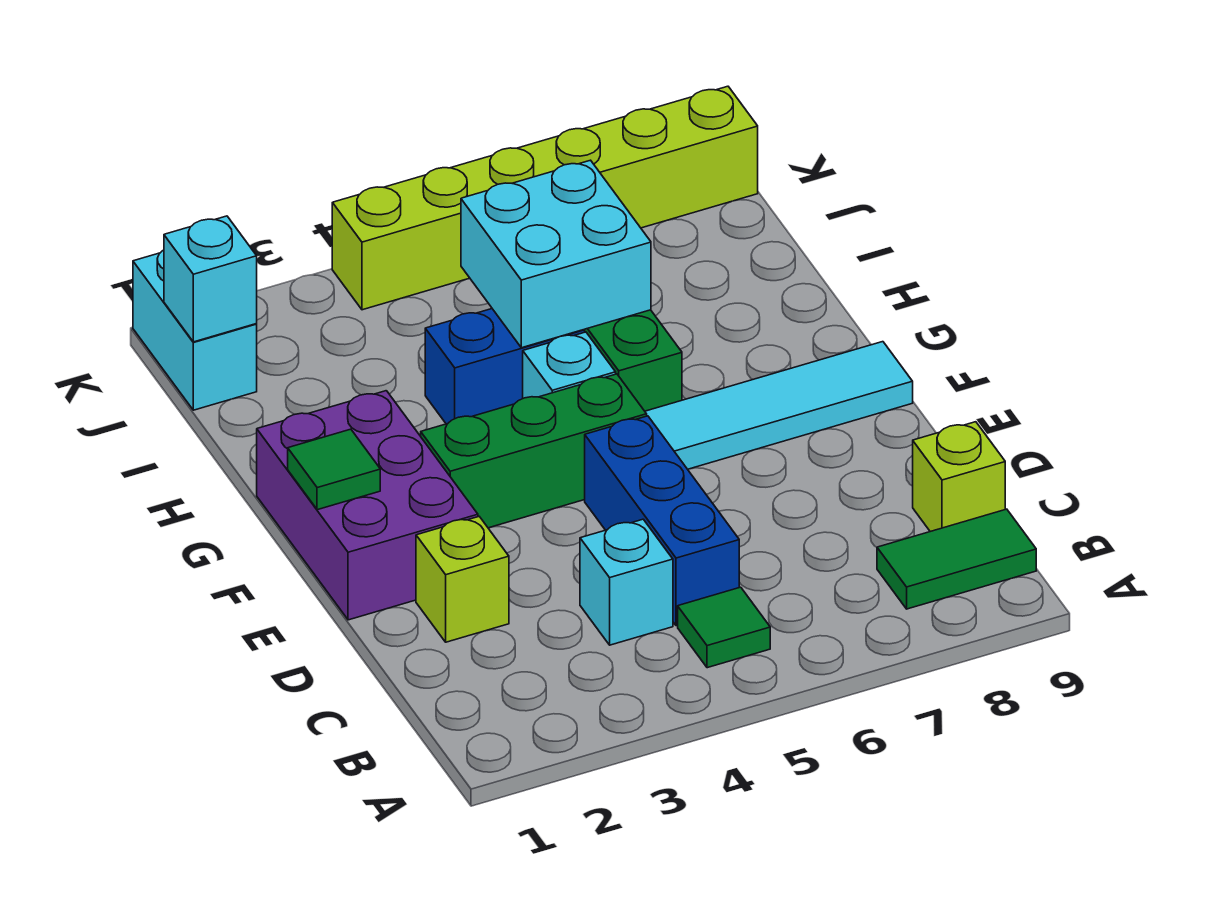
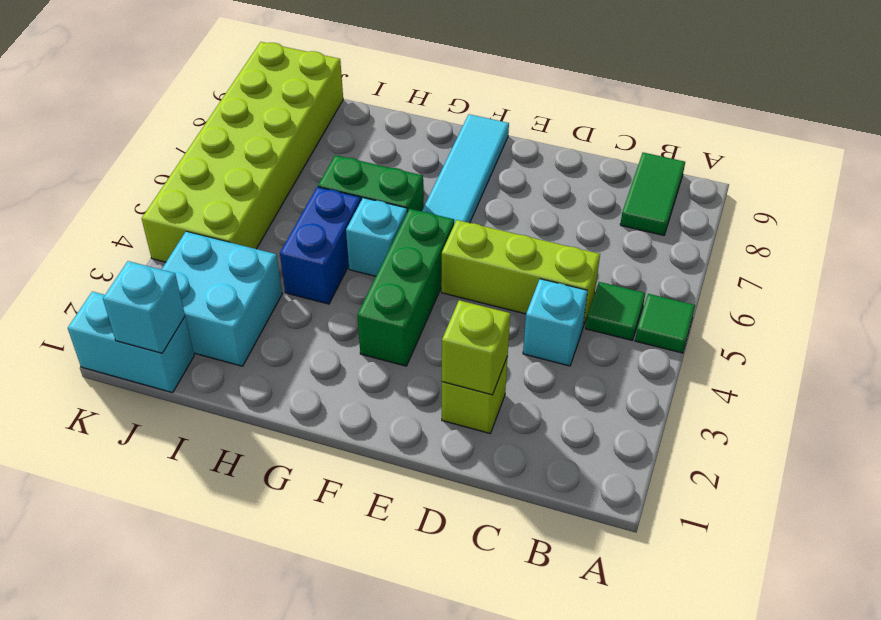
blue 1x3 brick [585,416,739,626] -> lime 1x3 brick [441,220,600,327]
lime 1x1 brick [913,422,1005,532] -> lime 1x1 brick moved to [442,300,510,395]
purple 2x3 brick [257,391,478,620] -> none
green 1x1 tile [288,429,380,510] -> green 1x1 tile moved to [635,294,695,353]
cyan 2x2 brick [461,160,651,348] -> cyan 2x2 brick moved to [161,232,282,366]
lime 1x6 brick [332,86,758,310] -> lime 2x6 brick [142,42,343,262]

